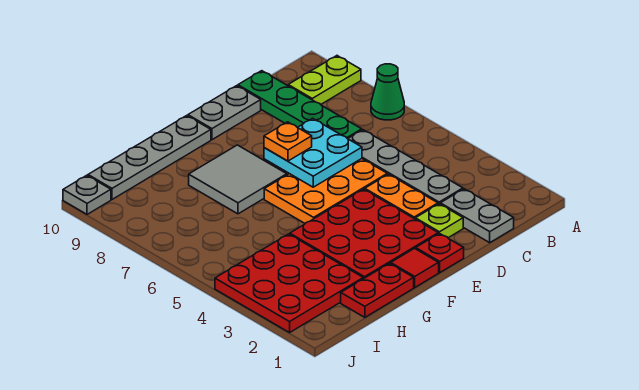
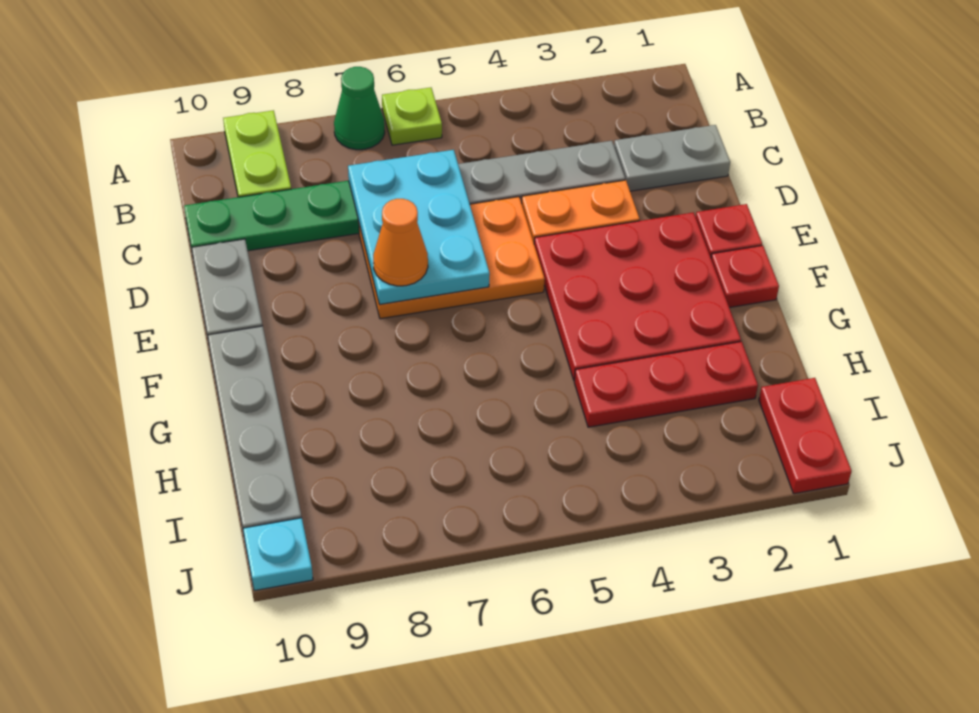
lime 1x1 plate [415,204,463,238] -> lime 1x1 plate moved to [382,88,442,145]
orange 2x3 plate [264,159,387,223] -> orange 2x3 plate turned to [359,197,545,319]
cyan 2x2 plate [264,118,362,187] -> cyan 2x3 plate [348,150,490,305]
orange 1x1 plate [264,122,312,161] -> orange 1x1 cone [373,199,428,286]
red 1x1 tile [391,248,439,287] -> red 1x1 plate [711,245,779,308]
grey 2x2 tile [189,145,287,214] -> none
red 1x2 plate [341,263,414,317] -> red 1x2 plate moved to [759,378,852,494]
red 3x3 plate [215,234,363,333] -> red 1x3 plate [574,342,758,427]
grey 1x1 plate [63,175,111,214] -> cyan 1x1 plate [243,518,313,591]

